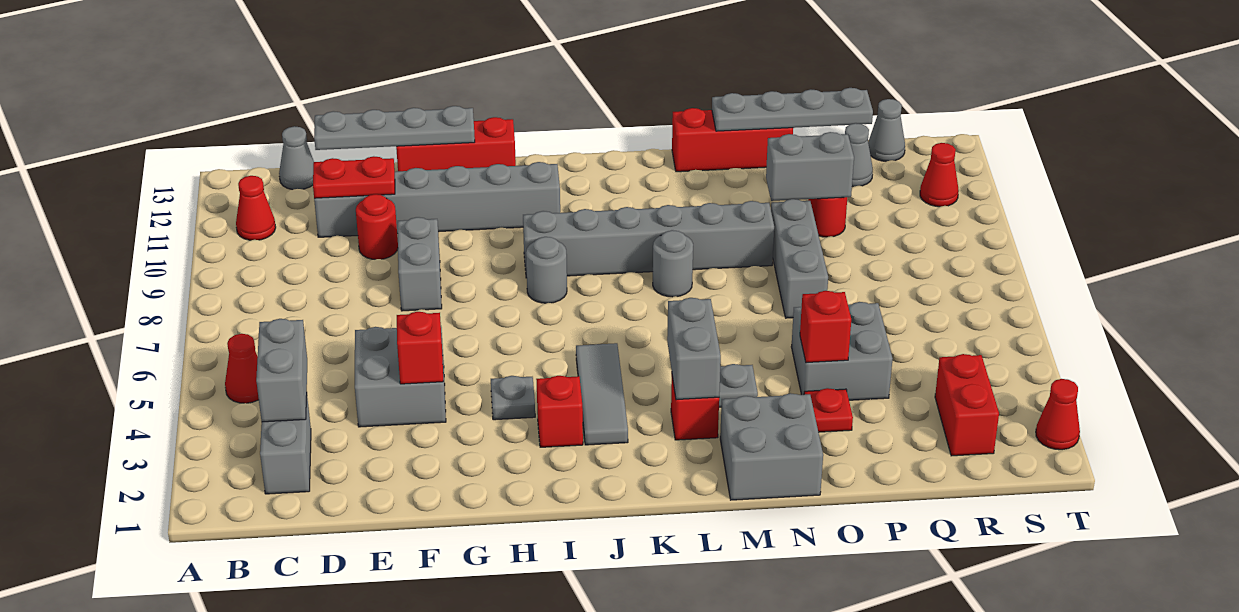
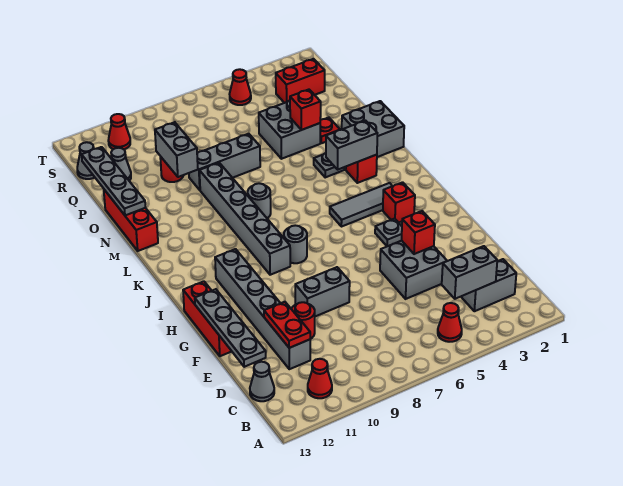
red 1x1 cone [1036,379,1080,450] -> red 1x1 cone moved to [230,69,251,105]

